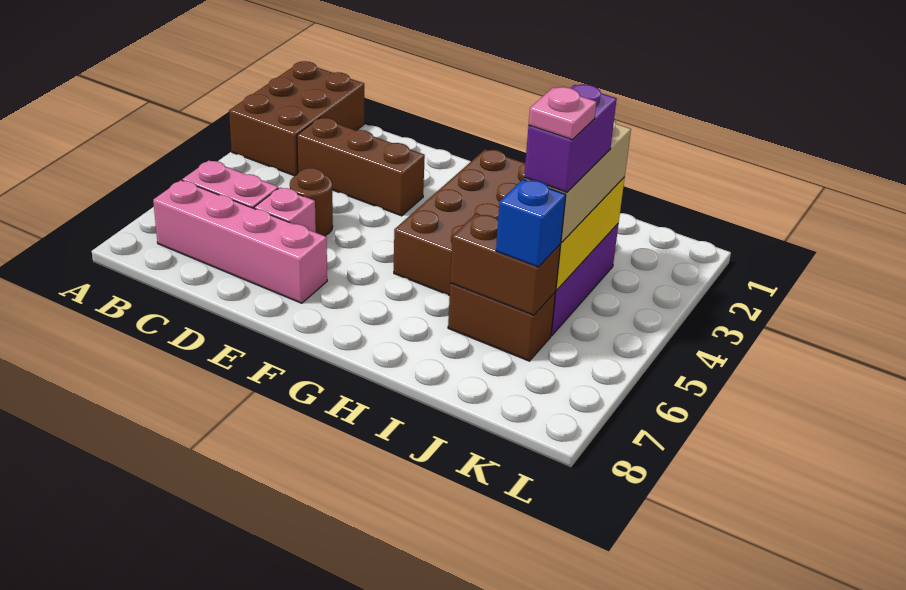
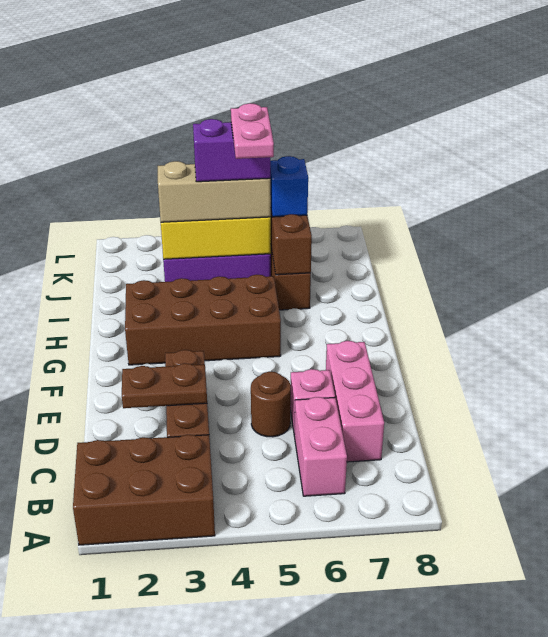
pink 1x4 brick [153,180,327,303] -> pink 1x3 brick [326,341,384,462]
none -> brown 1x2 plate [122,363,207,408]
pink 1x1 plate [529,87,596,140] -> pink 1x2 plate [231,103,274,159]

